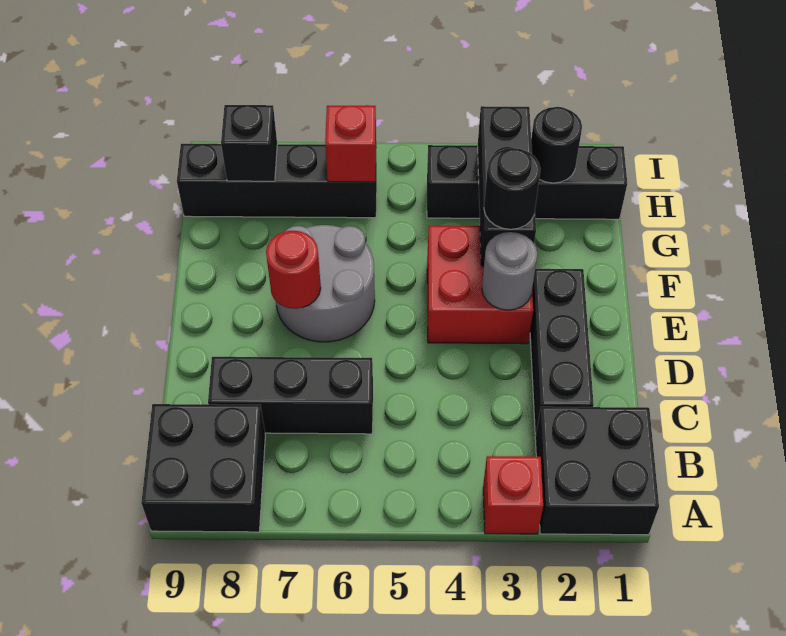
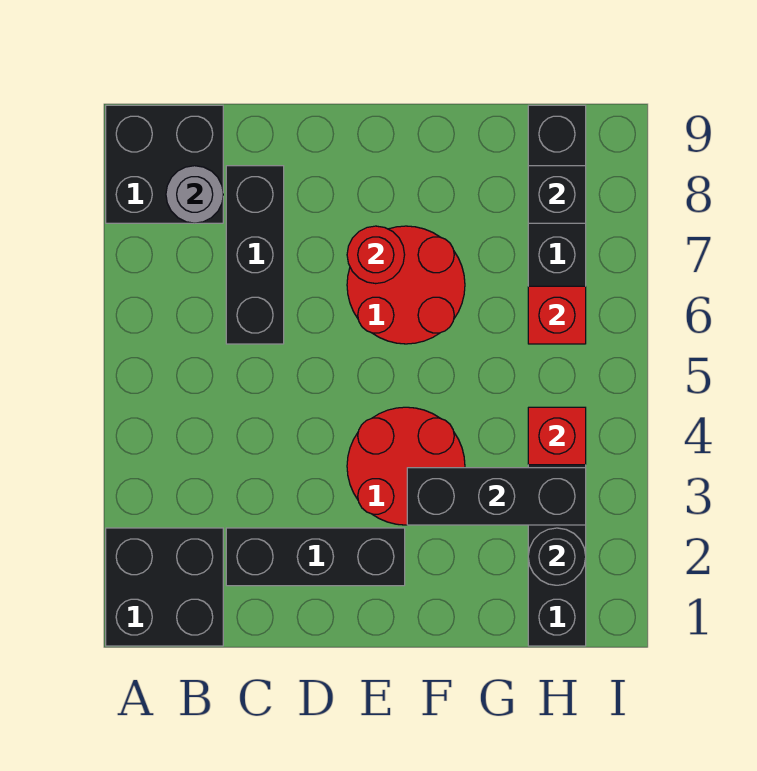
red 1x1 brick [483,456,543,534] -> red 1x1 brick moved to [528,407,586,465]
red 2x2 brick [427,226,533,344] -> red 2x2 round brick [347,407,465,525]
grey 1x1 round brick [482,232,537,310] -> grey 1x1 round brick moved to [166,166,223,223]
grey 2x2 round brick [276,225,375,342] -> red 2x2 round brick [347,226,465,344]
black 1x1 round brick [484,148,541,229] -> none

